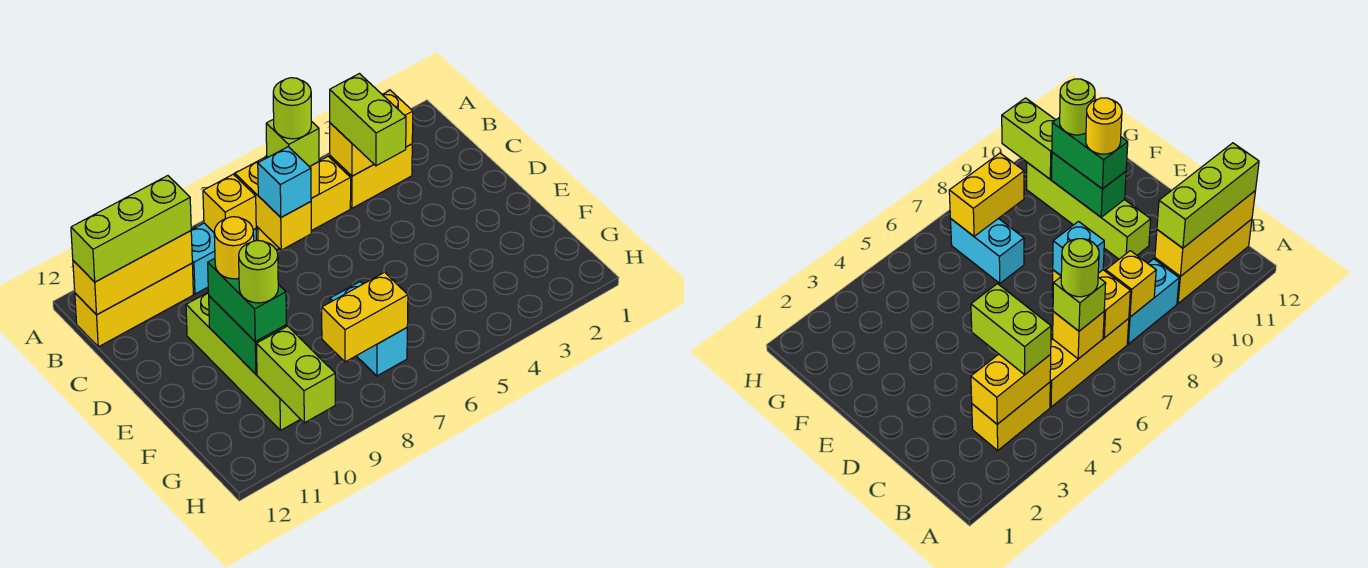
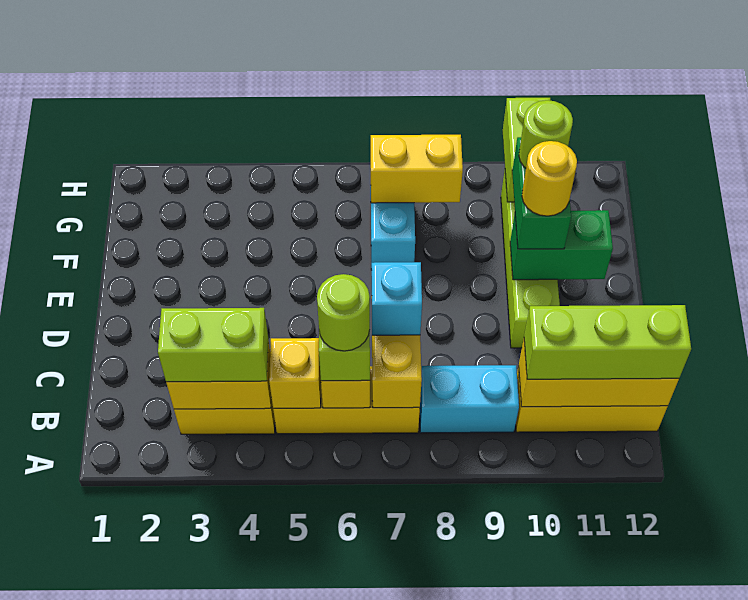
lime 1x2 brick [330,74,406,166] -> lime 1x2 brick turned to [158,308,268,382]
yellow 1x1 brick [203,174,256,232] -> yellow 1x1 brick moved to [269,338,321,409]
green 1x2 brick [209,296,286,374] -> green 1x2 brick turned to [510,210,613,280]

